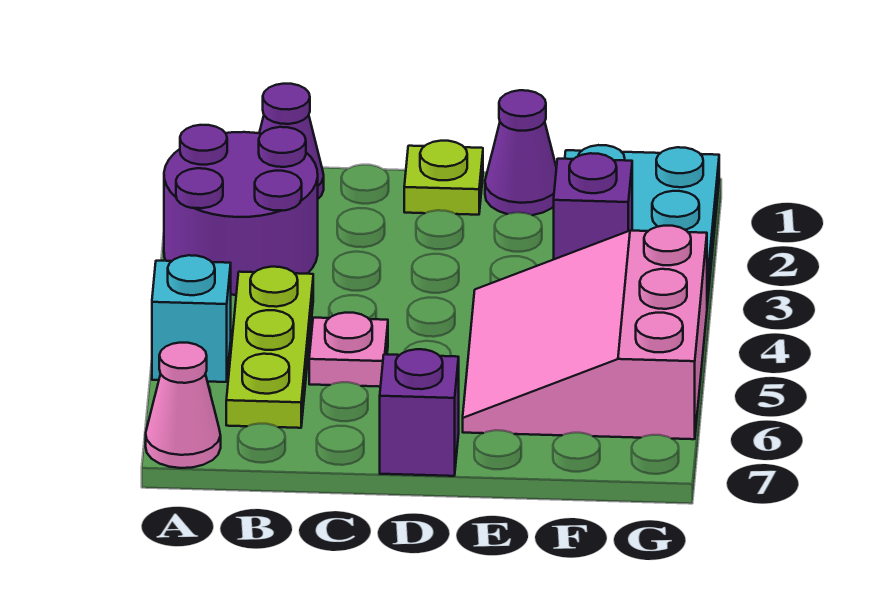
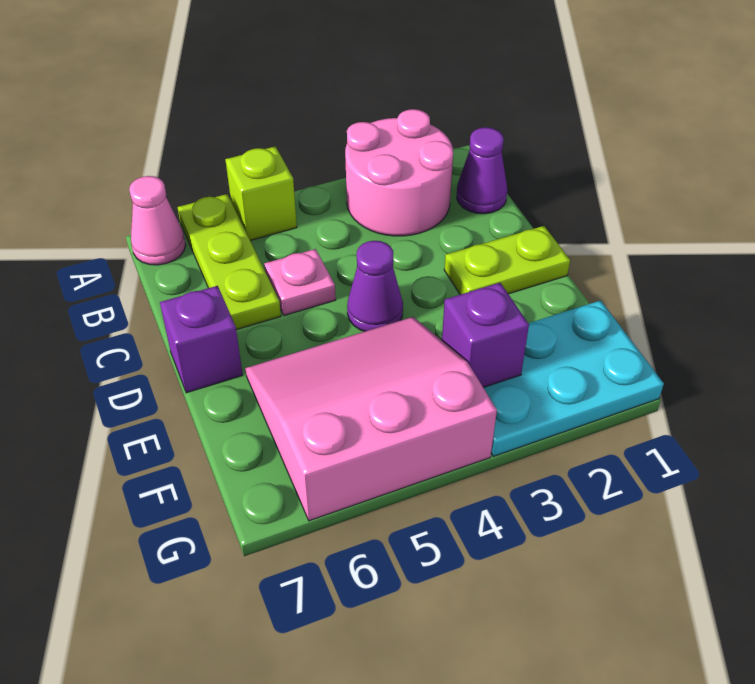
purple 2x2 round brick [164,125,318,295] -> pink 2x2 round brick [345,109,453,236]
cyan 1x1 brick [152,255,231,382] -> lime 1x1 brick [225,146,297,241]
lime 1x3 plate [226,267,313,428] -> lime 1x3 plate turned to [177,194,281,330]
lime 1x1 plate [404,141,483,215] -> lime 1x2 plate [444,226,570,295]
purple 1x1 cone [485,90,556,215] -> purple 1x1 cone moved to [347,241,403,331]

